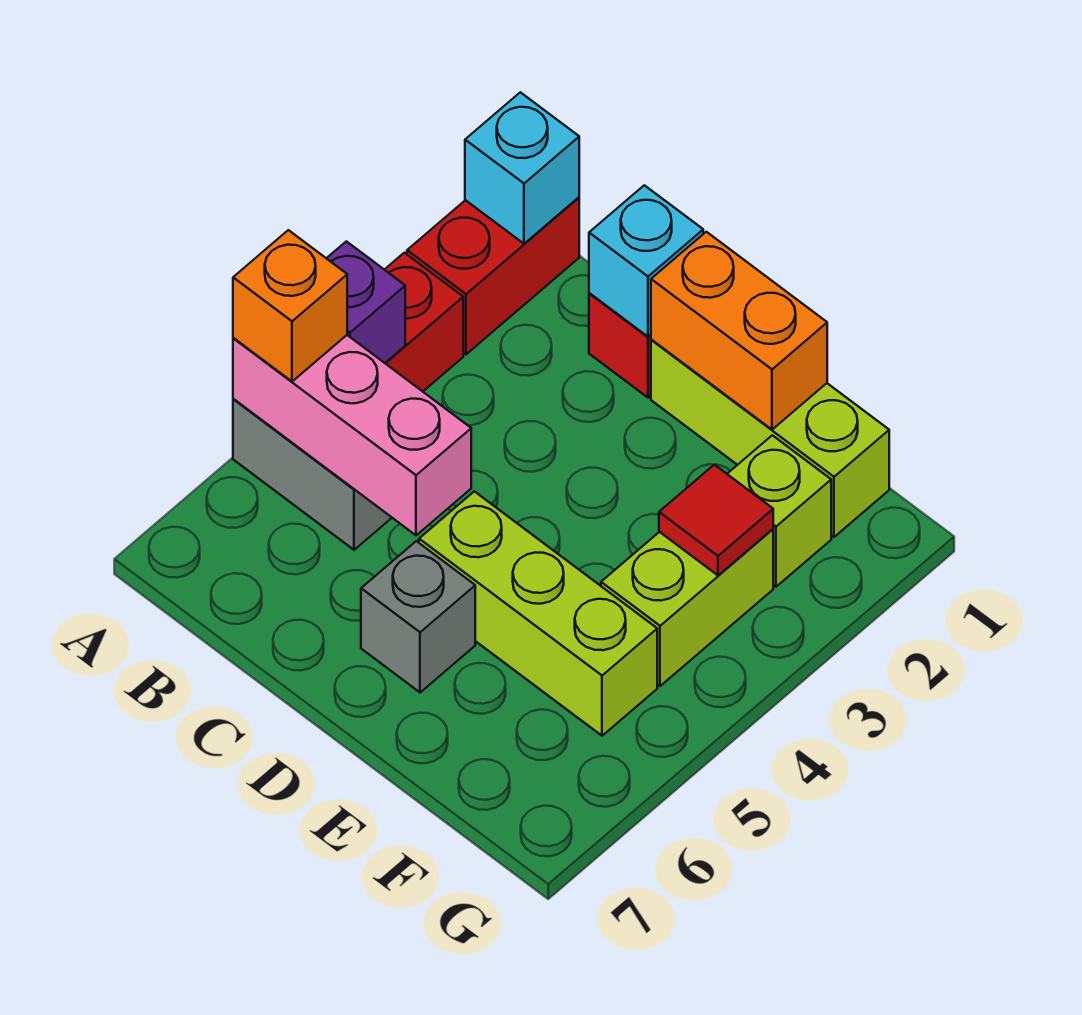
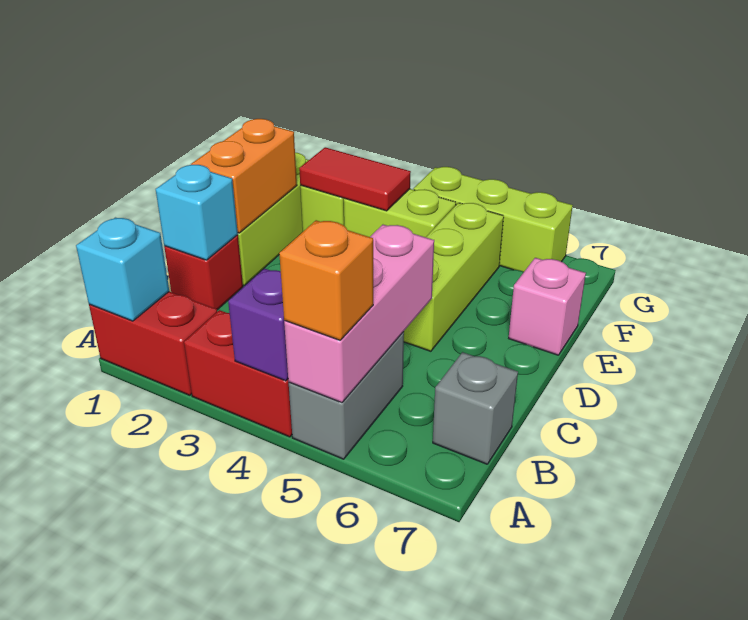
grey 1x1 brick [361,541,475,693] -> grey 1x1 brick moved to [433,352,518,464]
none -> pink 1x1 brick [509,258,586,355]
red 1x1 tile [659,465,773,575] -> red 1x2 tile [299,147,411,211]
none -> lime 1x3 brick [413,167,573,272]

